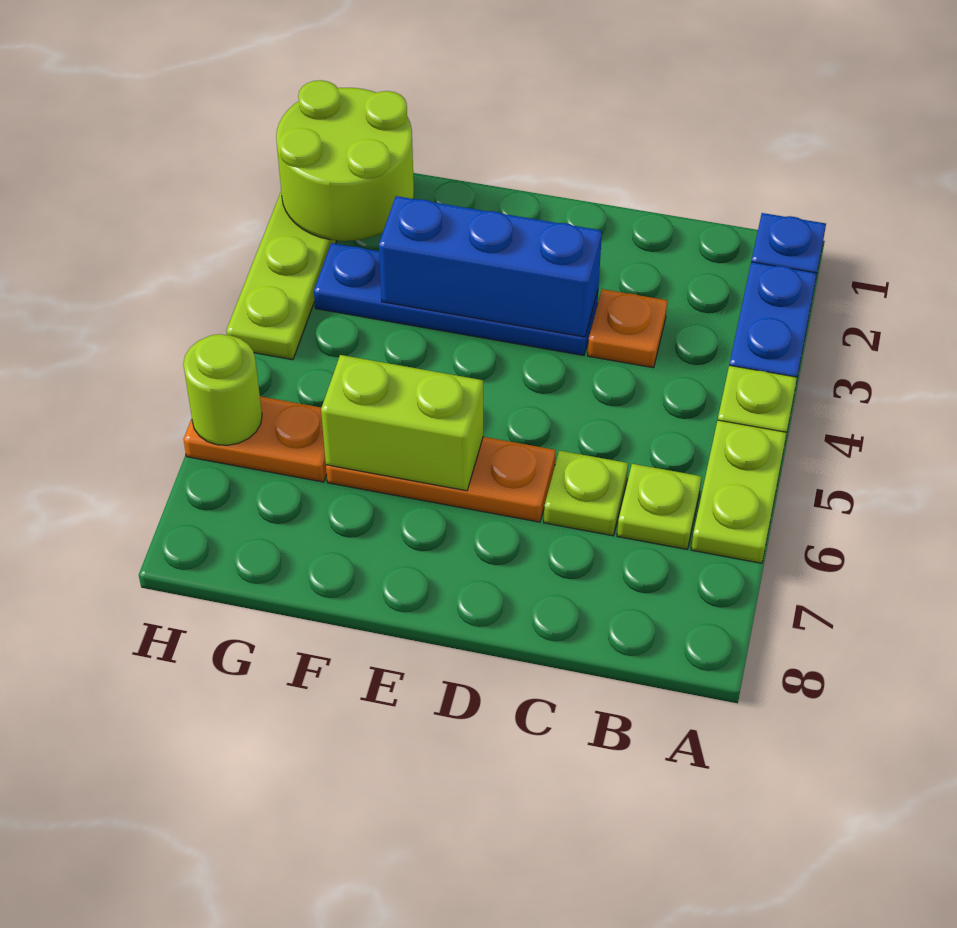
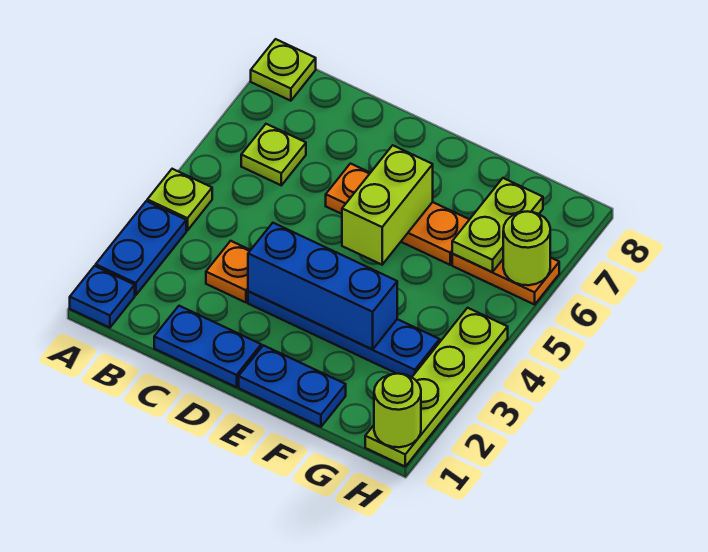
lime 1x2 plate [691,420,787,563] -> lime 1x2 plate moved to [452,178,543,272]
none -> blue 1x2 plate [154,306,261,387]
lime 1x1 plate [544,451,628,536] -> lime 1x1 plate moved to [251,39,316,101]
none -> blue 1x2 plate [239,345,346,427]
lime 1x2 brick [321,355,483,491] -> lime 1x2 brick turned to [342,145,433,265]
lime 2x2 round brick [276,80,414,241] -> lime 1x1 round brick [374,374,421,447]

